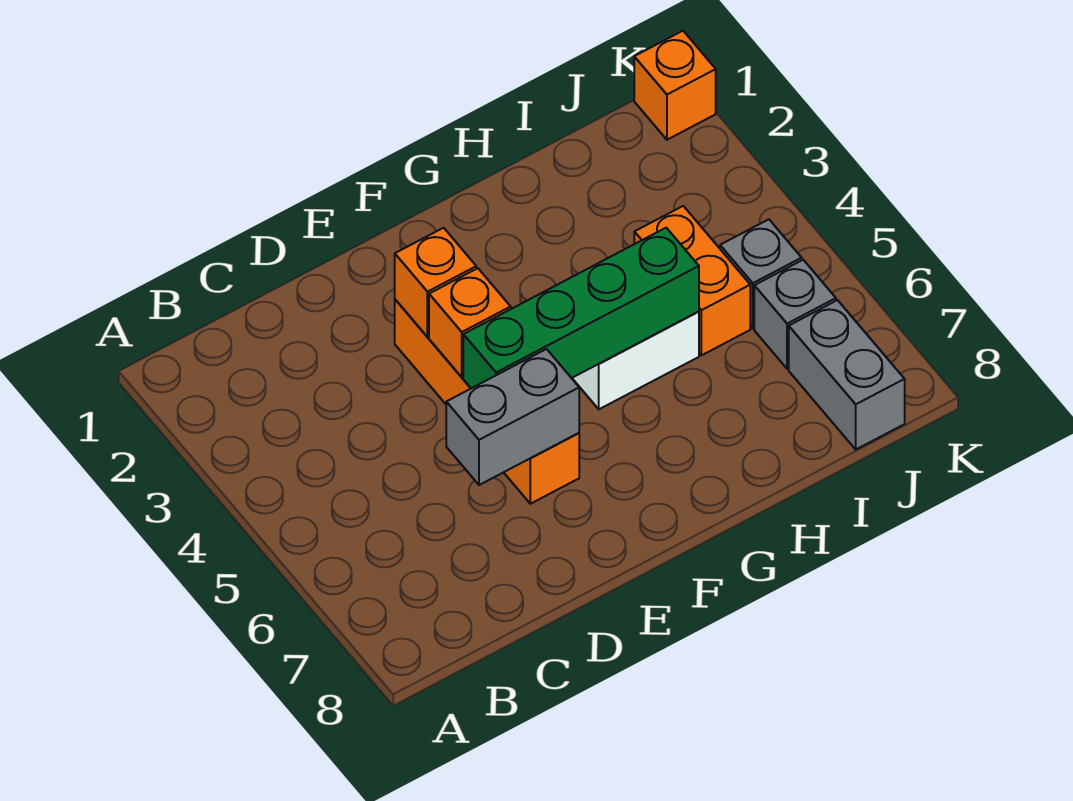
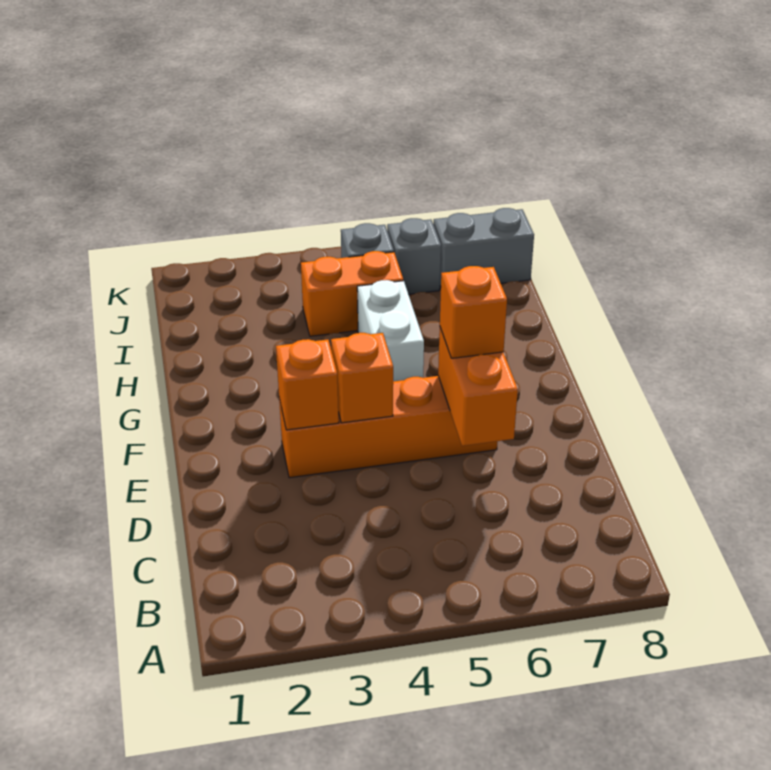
grey 1x2 brick [446,349,579,485] -> orange 1x2 brick [438,328,518,446]
green 1x4 brick [463,228,699,388] -> none
orange 1x1 brick [634,31,716,140] -> orange 1x1 brick moved to [440,266,507,358]

